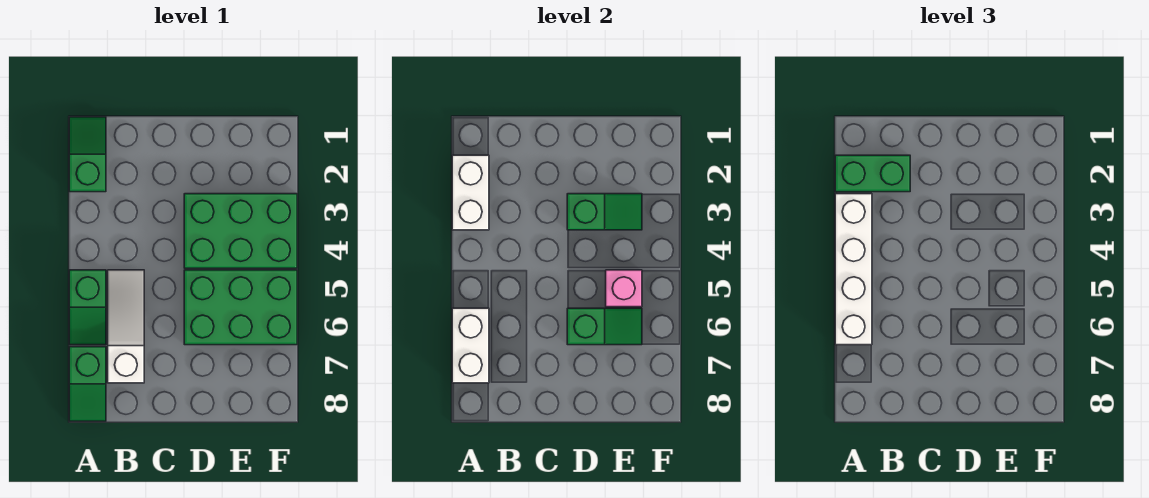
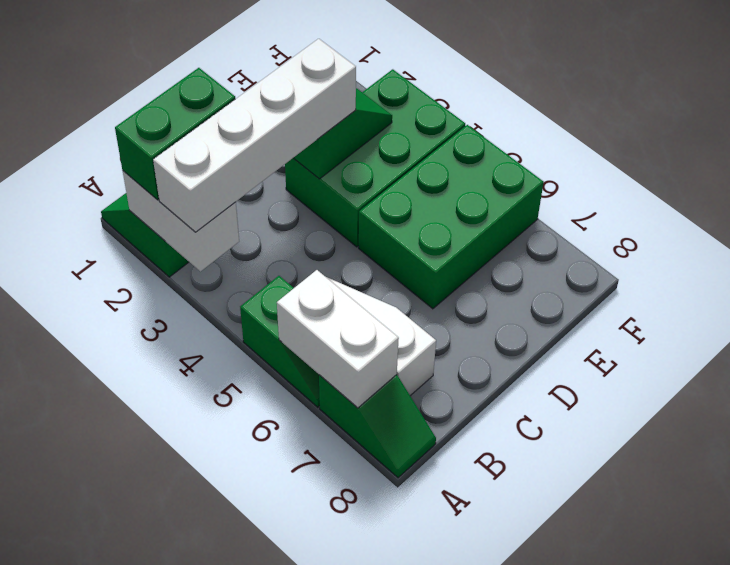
white 1x4 brick [835,194,872,345] -> white 1x4 brick turned to [153,39,356,232]
green 1x2 slope [567,308,642,345] -> none
pink 1x1 brick [606,270,642,307] -> none

